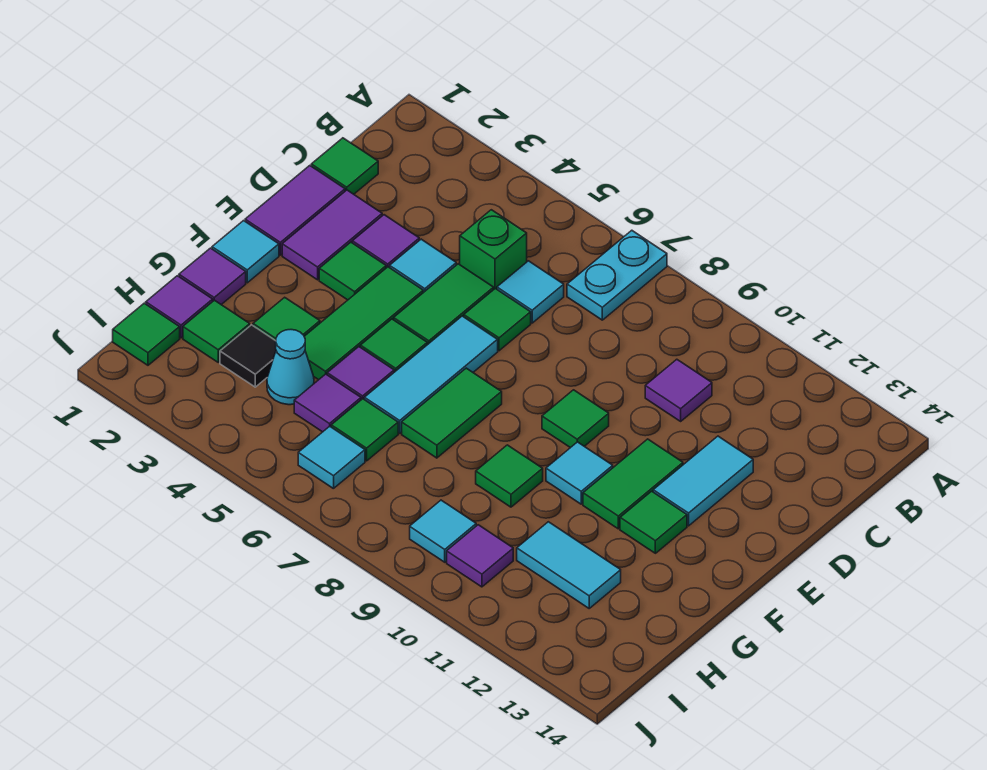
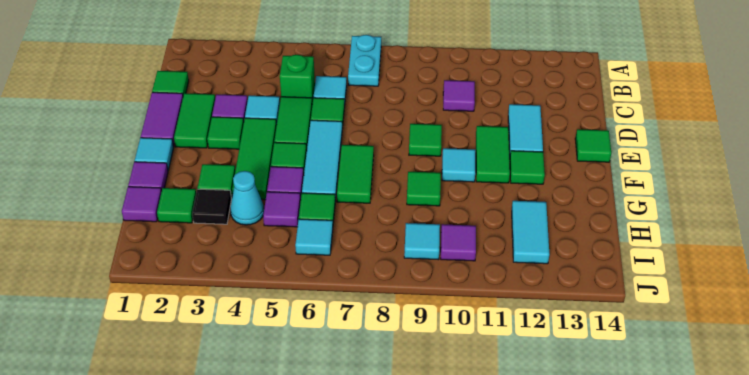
purple 1x2 tile [282,190,382,280] -> green 1x2 tile [174,93,215,148]
cyan 1x2 tile [517,522,621,608] -> cyan 1x2 tile turned to [512,201,549,264]
green 1x1 tile [113,303,180,365] -> green 1x1 tile moved to [575,129,611,162]

